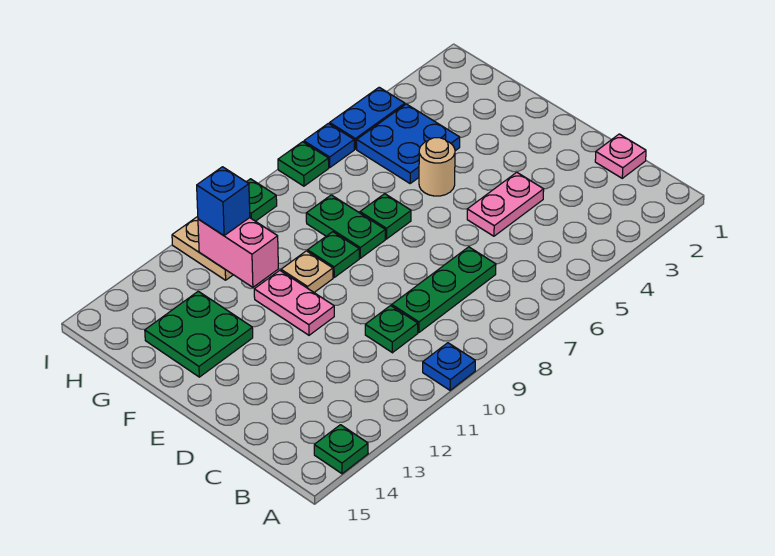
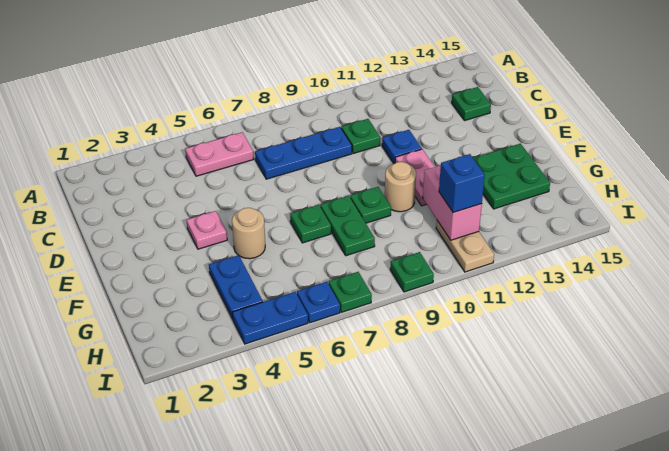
blue 1x1 plate [423,343,475,390] -> blue 1x1 plate moved to [382,130,422,164]
green 1x1 plate [314,425,368,474] -> green 1x1 plate moved to [452,87,491,121]
pink 1x1 plate [595,134,646,178] -> pink 1x1 plate moved to [187,211,227,249]
green 1x3 plate [392,247,496,333] -> blue 1x3 plate [255,127,352,179]
pink 1x2 plate [467,172,544,236] -> pink 1x2 plate moved to [185,132,253,176]
tan 1x1 plate [281,251,333,292] -> tan 1x1 round brick [385,162,416,212]
blue 2x2 plate [357,104,460,183] -> blue 1x2 plate [209,255,263,319]

